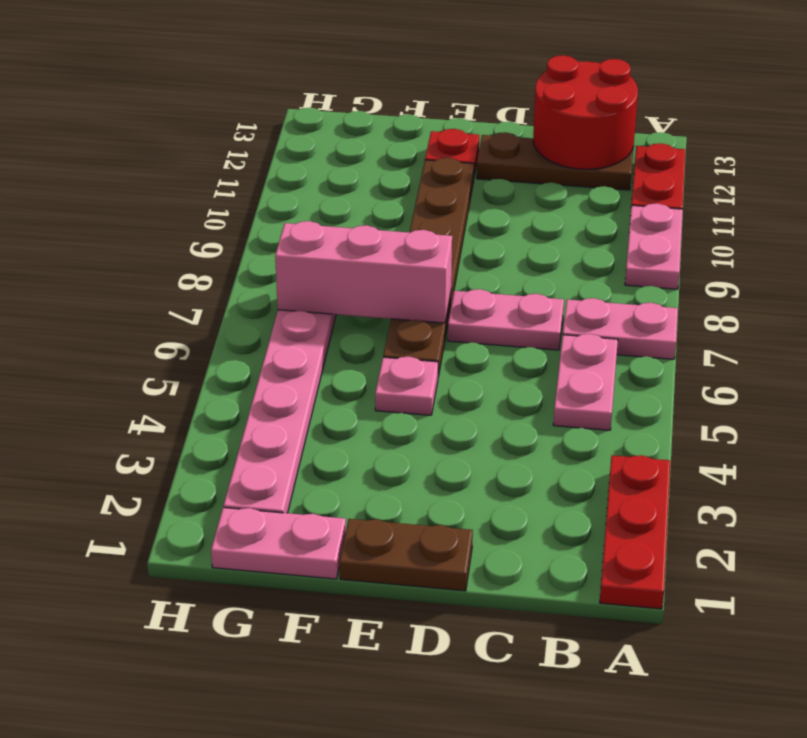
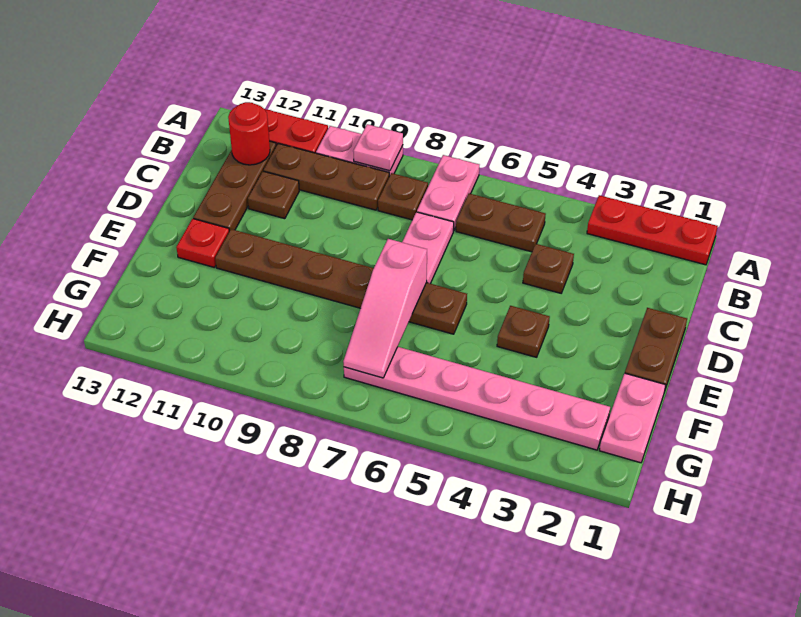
pink 1x2 plate [553,334,618,430] -> brown 1x2 plate [456,193,546,252]
none -> brown 1x1 plate [378,173,428,220]
none -> brown 1x3 plate [263,143,389,210]
red 2x2 round brick [533,55,638,169] -> red 1x1 round brick [228,102,270,165]
none -> brown 1x1 plate [523,244,574,293]
none -> brown 1x1 plate [248,171,299,219]
none -> brown 1x1 plate [497,306,550,357]
pink 1x1 plate [375,357,438,415] -> pink 1x1 plate moved to [353,124,403,171]
pink 1x3 brick [275,221,452,323] -> pink 1x3 slope [343,239,427,378]

